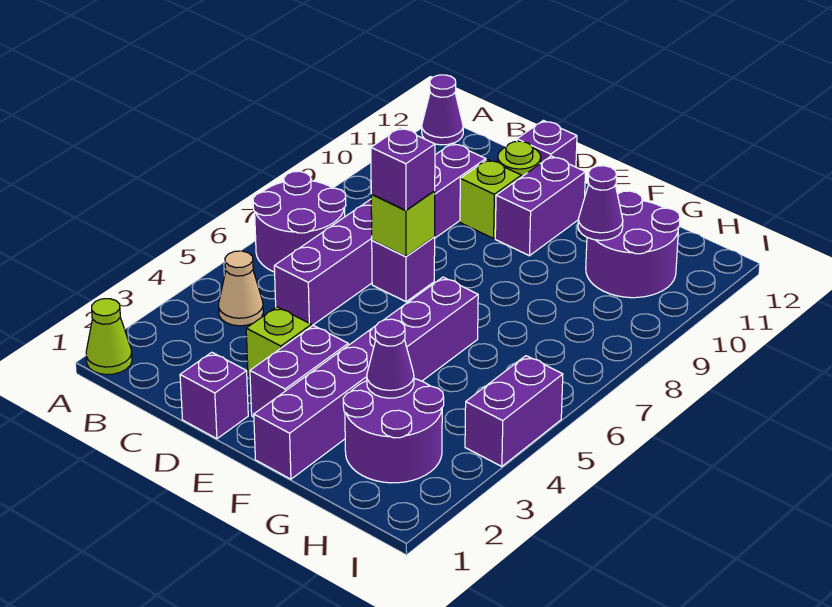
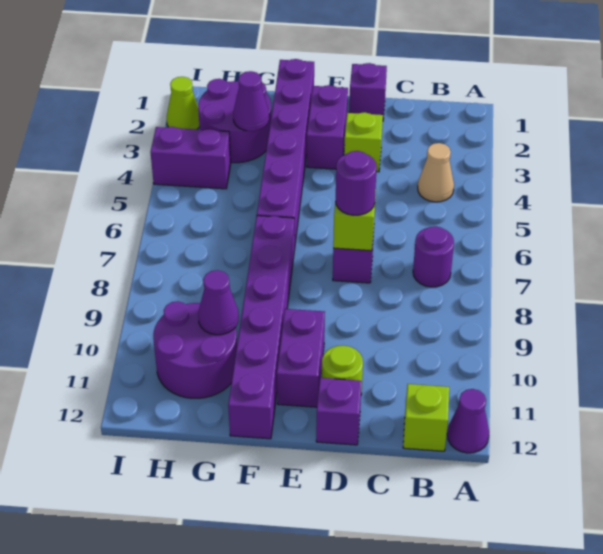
lime 1x1 cone [86,299,132,375] -> lime 1x1 cone moved to [167,77,199,129]
purple 2x2 round brick [253,171,346,272] -> purple 1x1 round brick [413,226,454,287]
purple 1x6 brick [274,143,486,325] -> purple 1x6 brick moved to [228,216,295,439]
purple 1x1 brick [371,128,435,210] -> purple 1x1 round brick [336,151,377,215]
lime 1x1 brick [460,159,521,238] -> lime 1x1 brick moved to [403,384,449,451]
purple 1x2 brick [465,356,563,467] -> purple 1x2 brick turned to [150,127,231,189]

